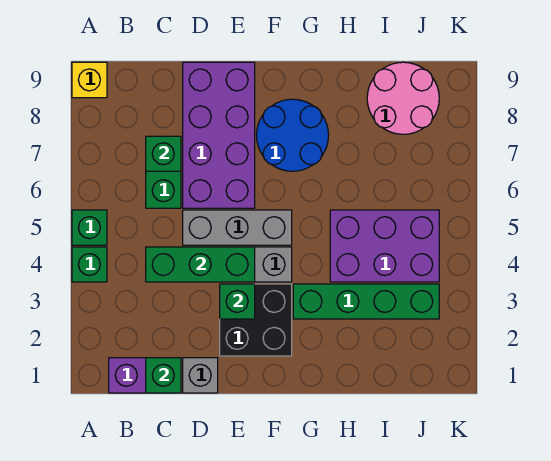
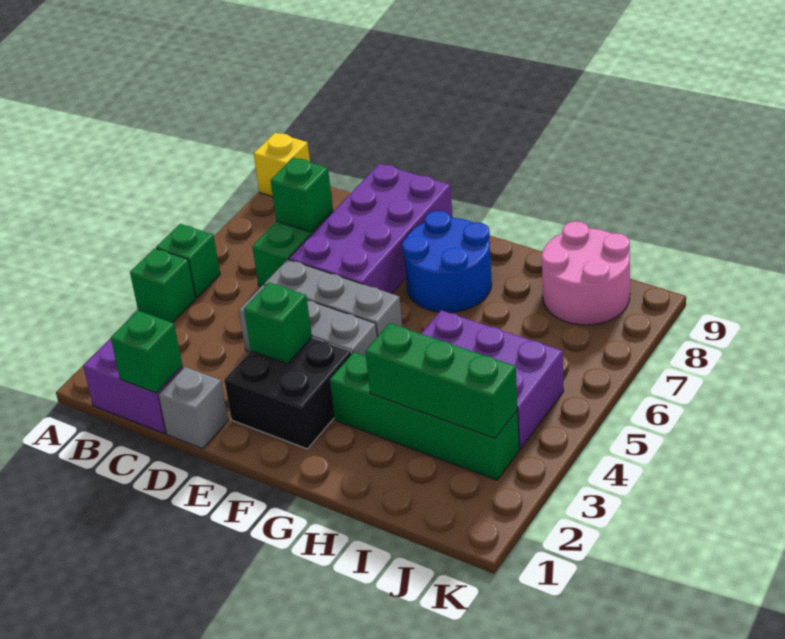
green 1x3 brick [146,247,255,282] -> green 1x3 brick moved to [365,323,518,438]

